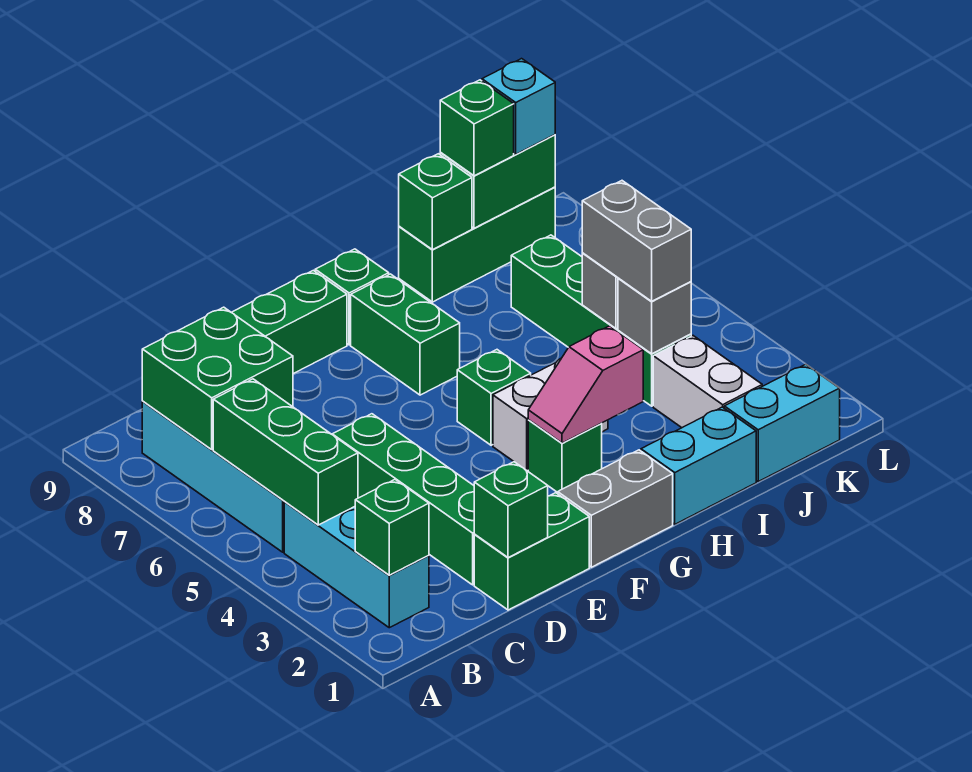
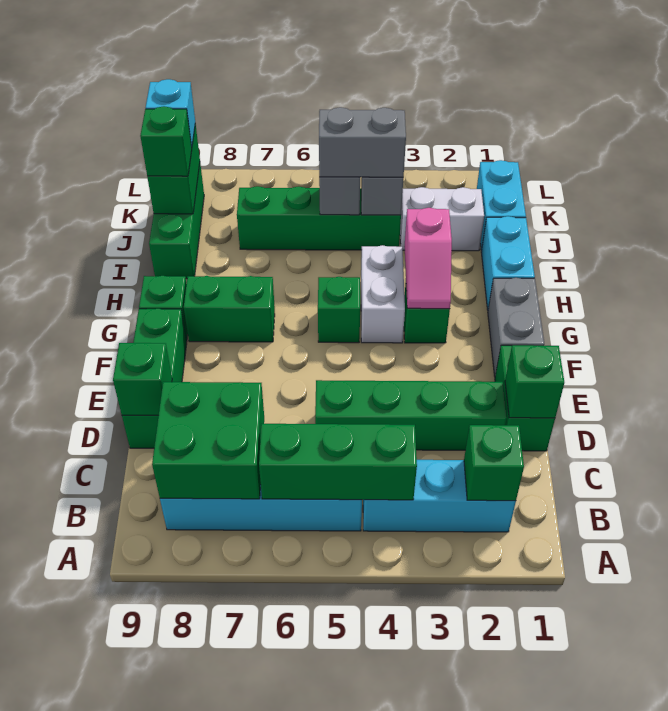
green 1x1 brick [399,154,472,250] -> green 1x1 brick moved to [113,343,172,415]

